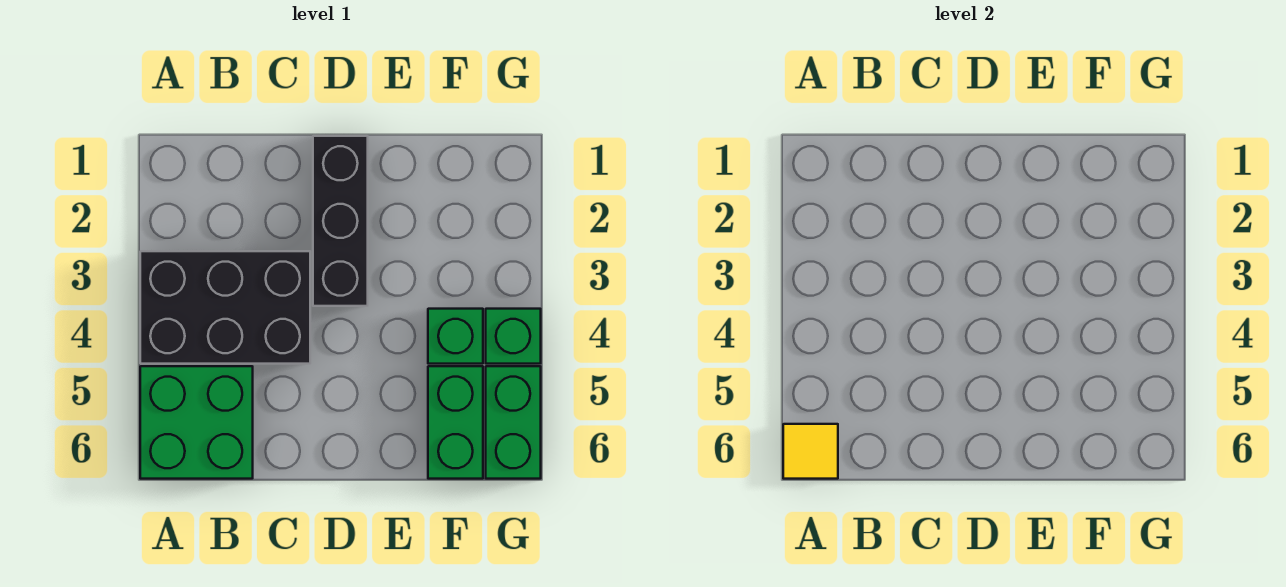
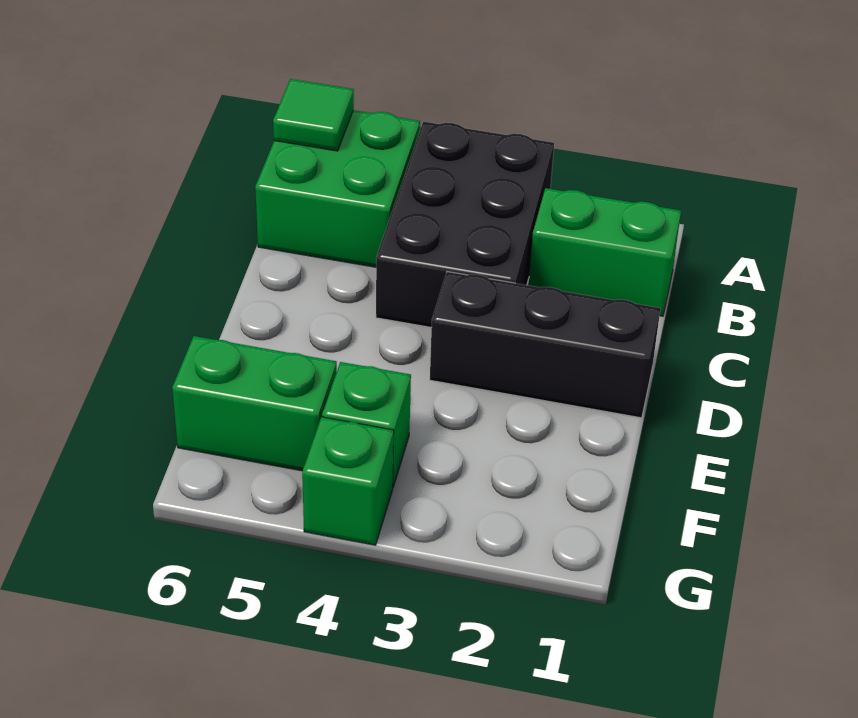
yellow 1x1 tile [783,424,838,479] -> green 1x1 tile [273,79,354,151]
green 1x2 brick [486,366,541,479] -> green 1x2 brick moved to [529,188,681,316]

